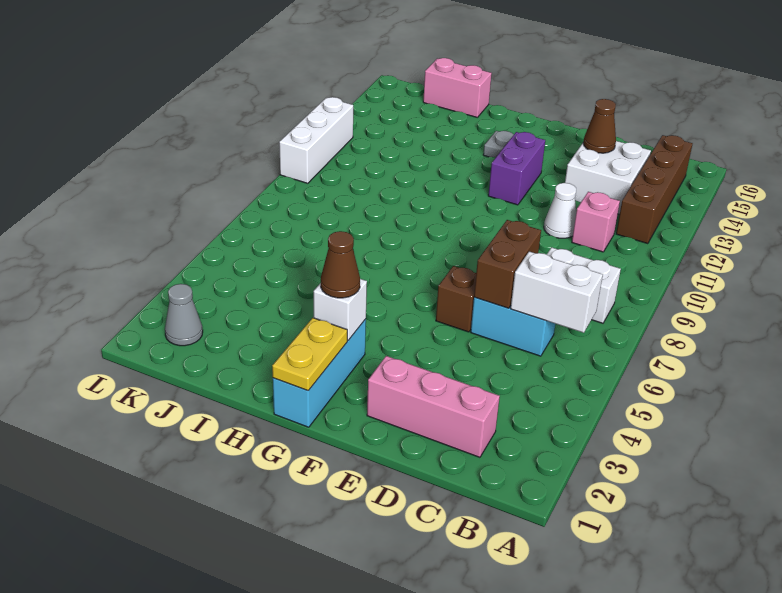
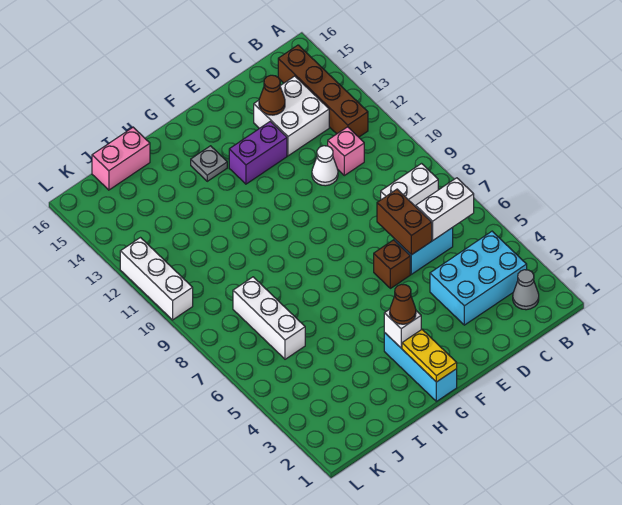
none -> cyan 2x3 brick [430,231,527,325]
pink 1x3 brick [367,356,500,457] -> none
purple 1x2 brick [488,132,545,205] -> purple 1x2 brick turned to [229,121,287,184]
none -> white 1x3 brick [233,277,305,359]
grey 1x1 cone [165,284,203,346] -> grey 1x1 cone moved to [513,270,539,310]

